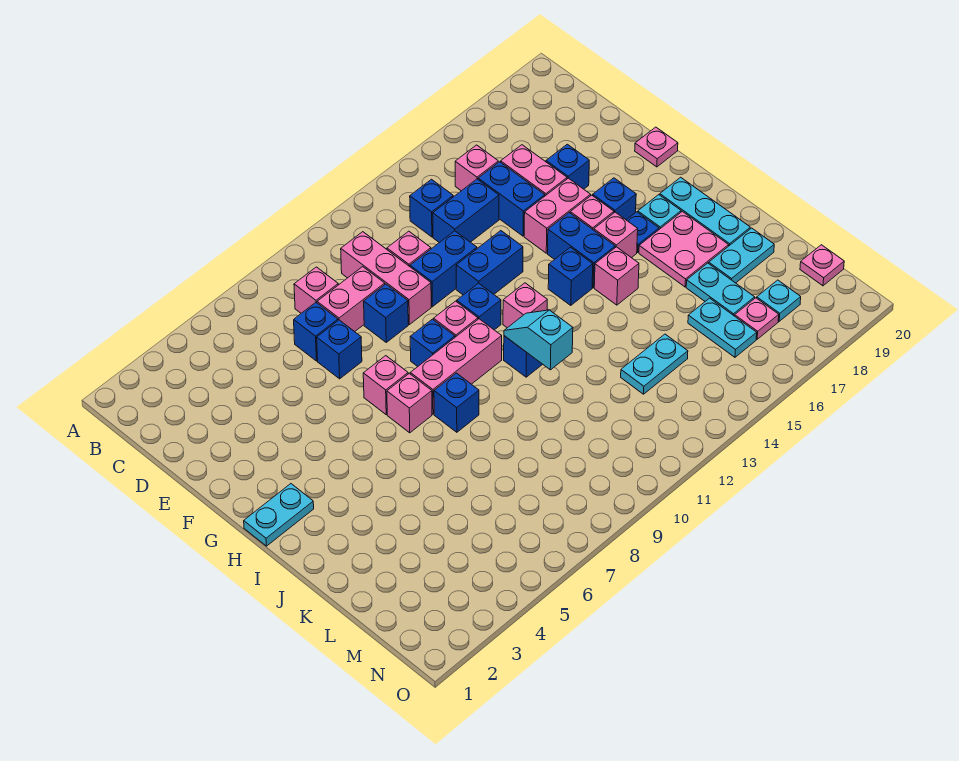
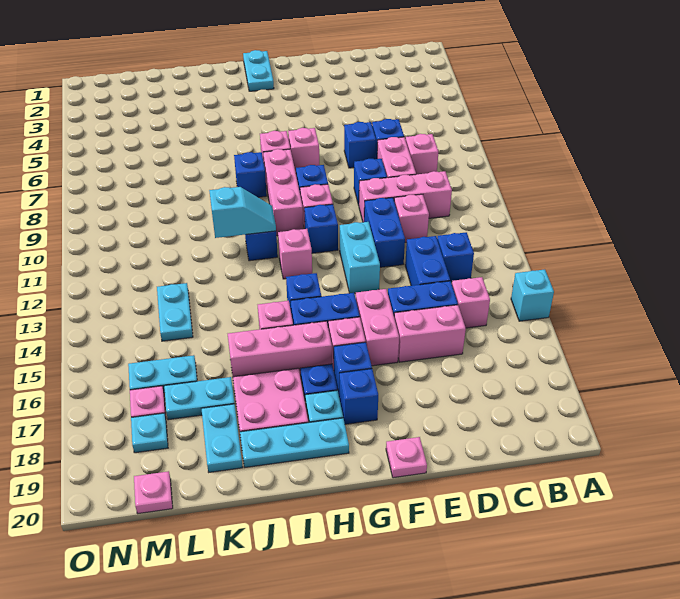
none -> cyan 1x1 brick [511,269,554,321]
blue 1x1 brick [546,144,589,189] -> blue 1x1 brick moved to [339,369,378,424]
blue 1x2 brick [456,231,523,295] -> cyan 1x2 brick [340,222,380,293]
pink 1x1 brick [594,212,638,258] -> pink 1x3 brick [228,321,332,377]

